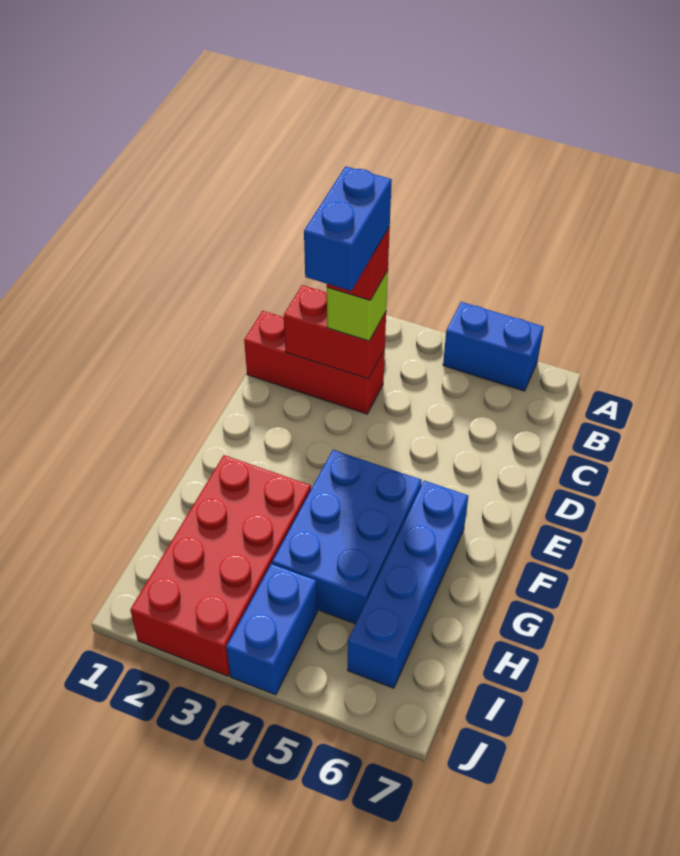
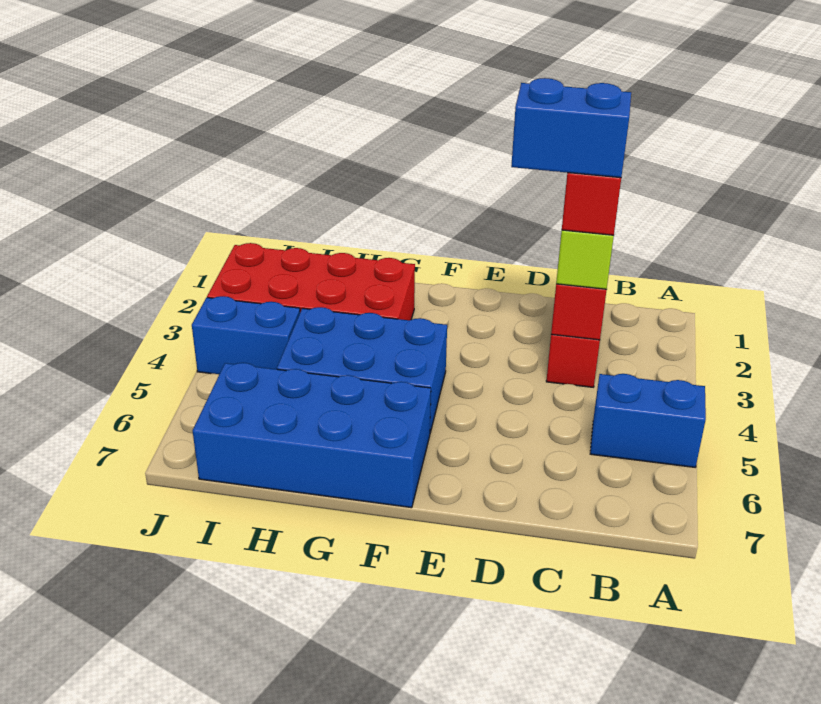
blue 1x2 brick [443,302,544,391] -> blue 1x2 brick turned to [590,374,706,467]
blue 1x4 brick [348,481,468,688] -> blue 2x4 brick [193,363,431,508]

